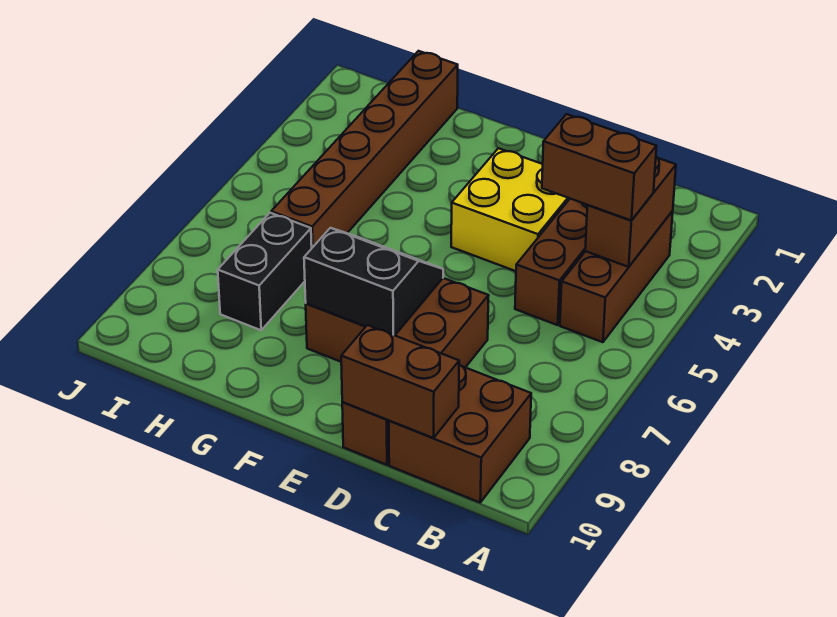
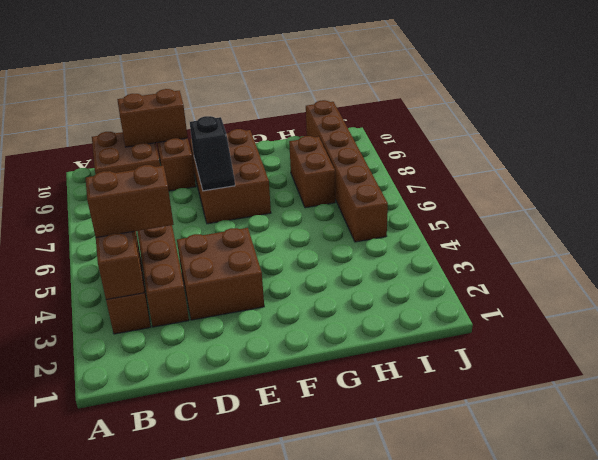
yellow 2x2 brick [451,148,570,271] -> brown 2x2 brick [177,228,264,320]
brown 2x3 brick [306,278,489,367] -> brown 2x3 brick turned to [190,129,271,224]
black 2x2 slope [304,228,443,335] -> black 1x2 slope [190,116,235,191]
brown 1x6 brick [271,51,458,248] -> brown 1x6 brick moved to [306,100,388,242]
black 1x2 brick [218,213,312,330] -> brown 1x2 brick [289,136,335,208]

